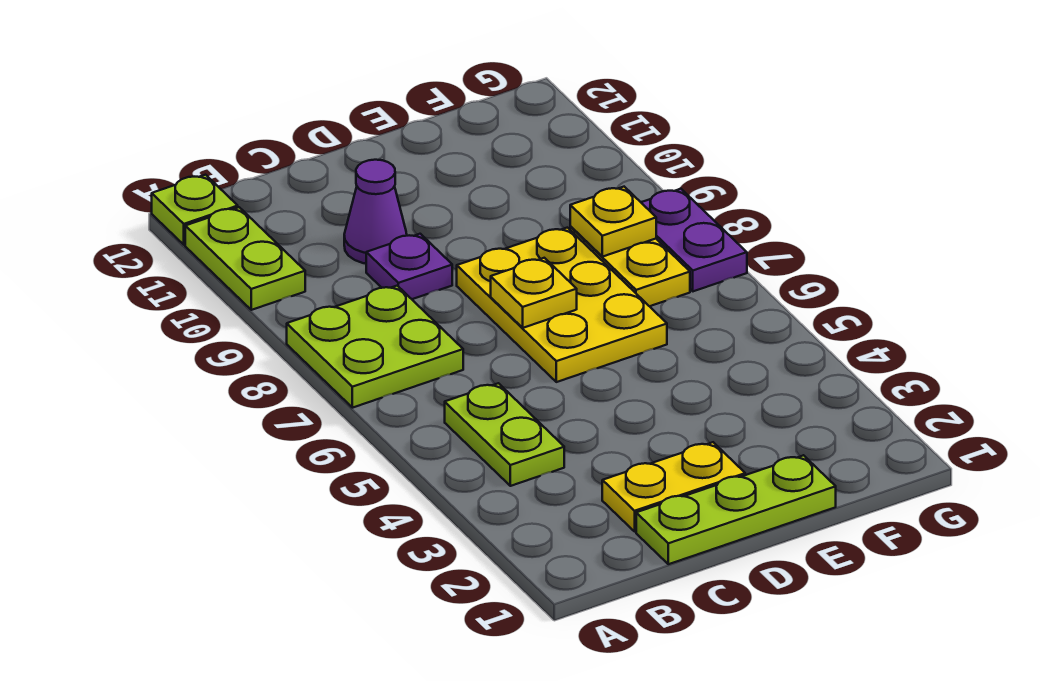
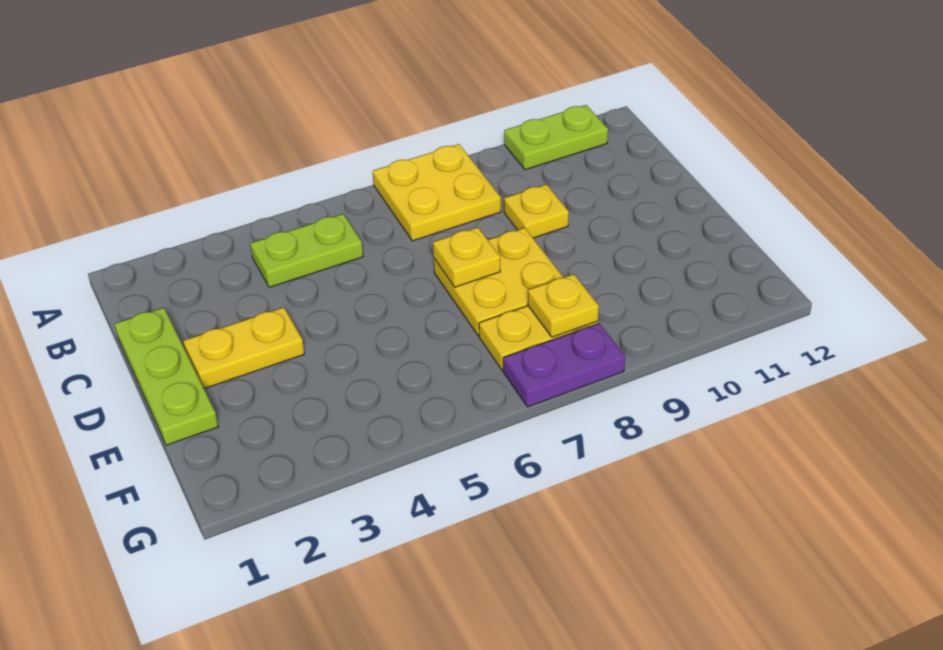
lime 2x2 plate [287,286,463,408] -> yellow 2x2 plate [373,144,501,241]
lime 1x1 plate [152,175,238,245] -> none
yellow 1x2 plate [602,442,745,532] -> yellow 1x2 plate turned to [183,307,304,389]
purple 1x1 plate [366,234,452,299] -> yellow 1x1 plate [504,184,569,238]
purple 1x1 cone [344,160,407,264] -> none
yellow 2x3 plate [457,228,667,382] -> yellow 2x2 plate [434,228,563,336]

